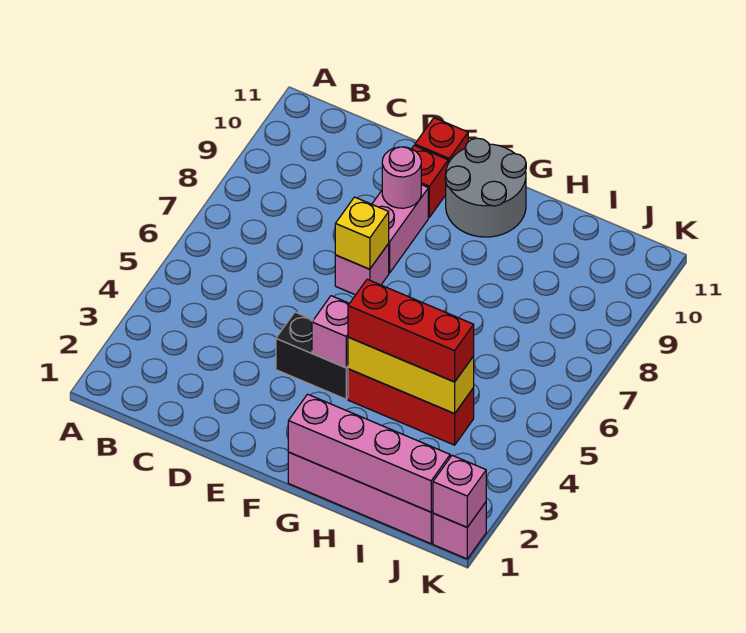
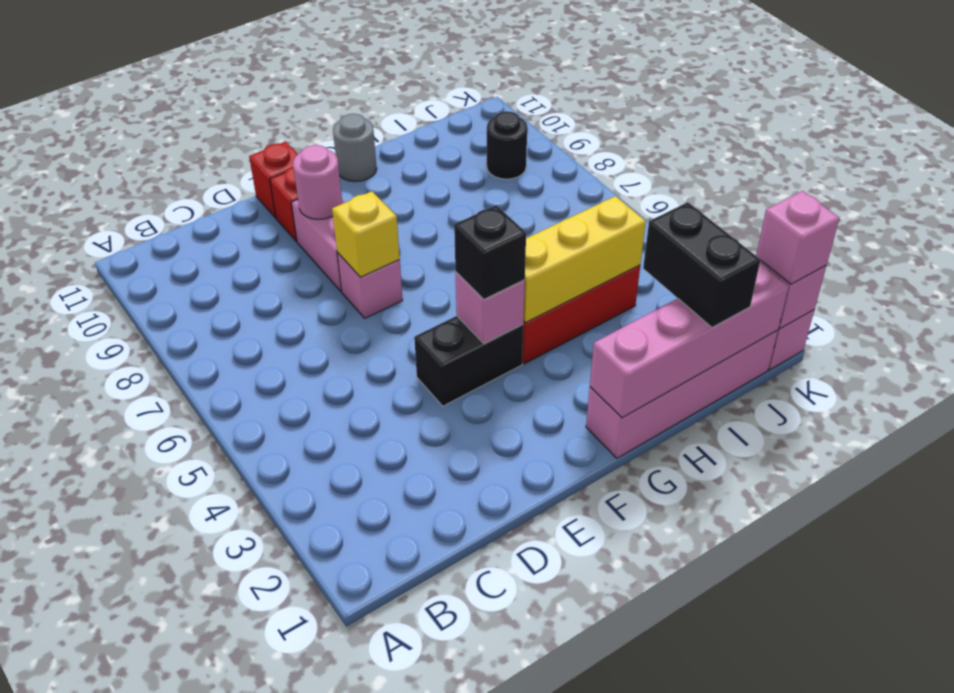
none -> black 1x1 brick [454,205,526,299]
grey 2x2 round brick [445,138,526,237] -> grey 1x1 round brick [333,114,377,182]
red 1x3 brick [348,279,474,382] -> none
none -> black 1x2 brick [643,202,760,327]
none -> black 1x1 round brick [487,111,527,179]
none -> pink 1x1 brick [756,191,839,284]

